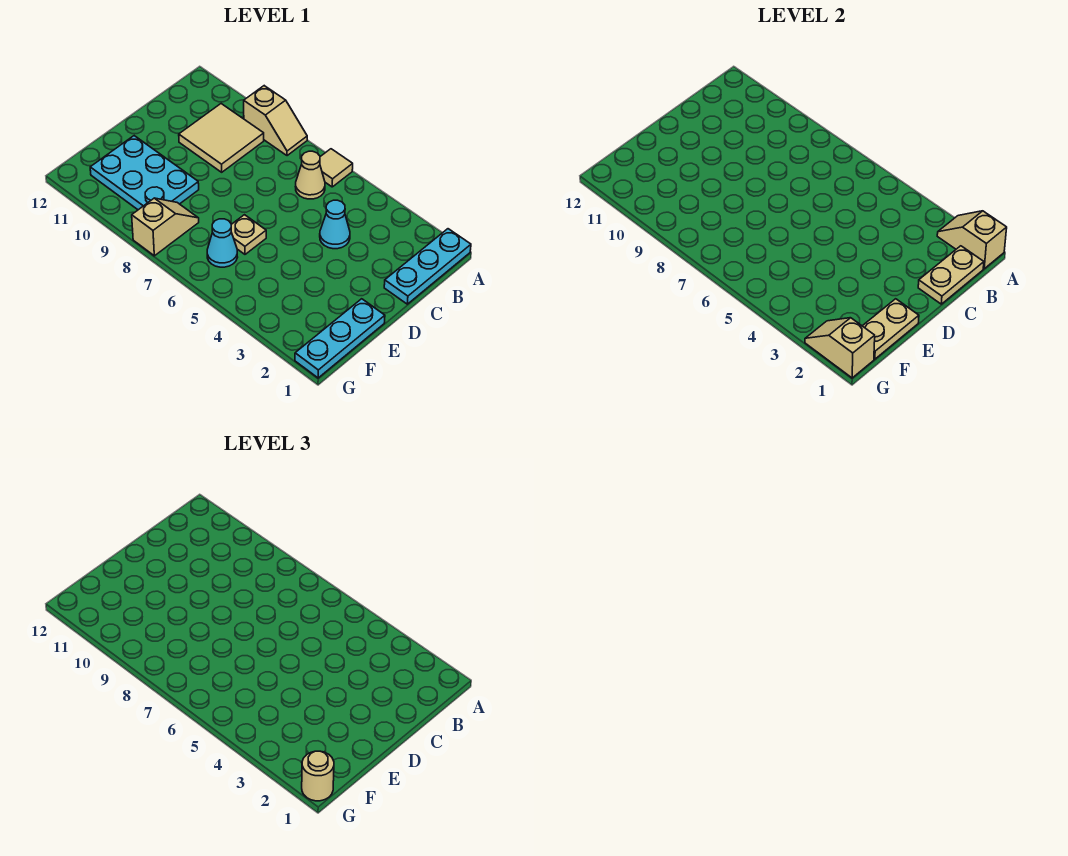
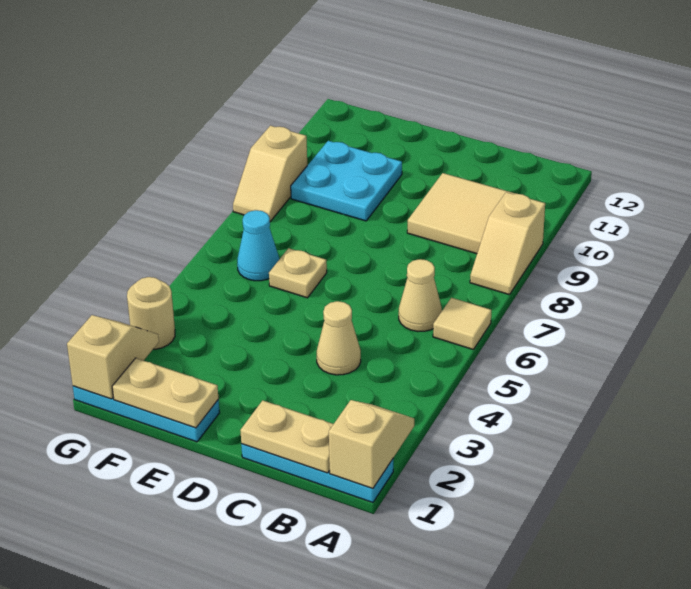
cyan 1x1 cone [320,200,350,249] -> tan 1x1 cone [317,301,361,375]
cyan 2x3 plate [90,136,199,210] -> cyan 2x2 plate [291,141,402,221]
tan 1x2 slope [132,198,199,256] -> tan 1x2 slope turned to [233,126,307,222]
tan 1x1 round brick [302,751,334,801] -> tan 1x1 round brick moved to [127,277,175,349]

